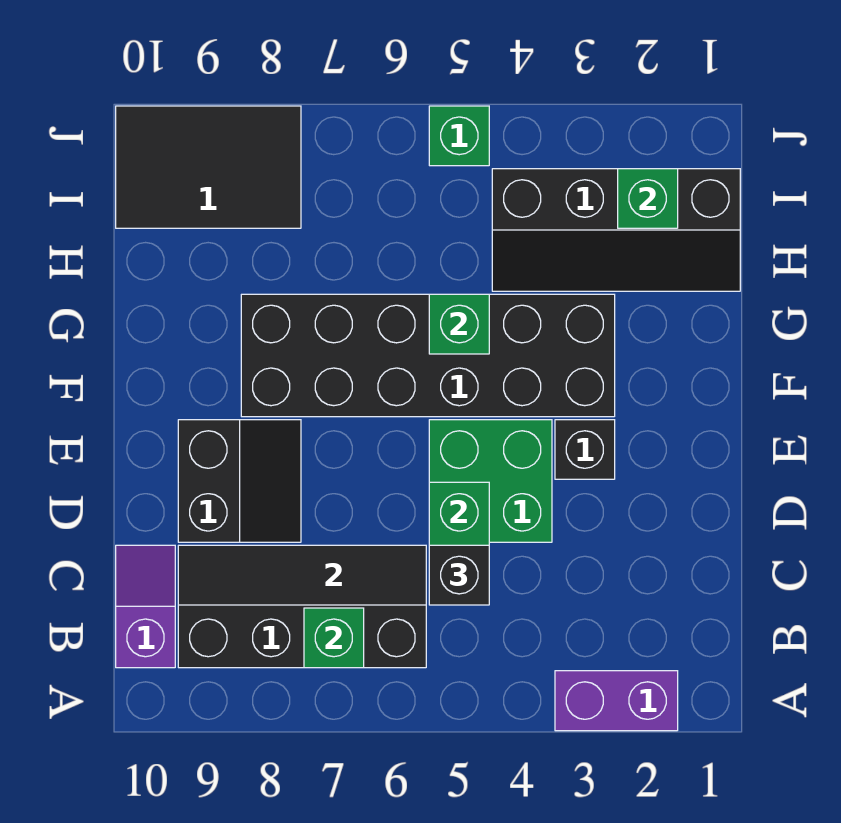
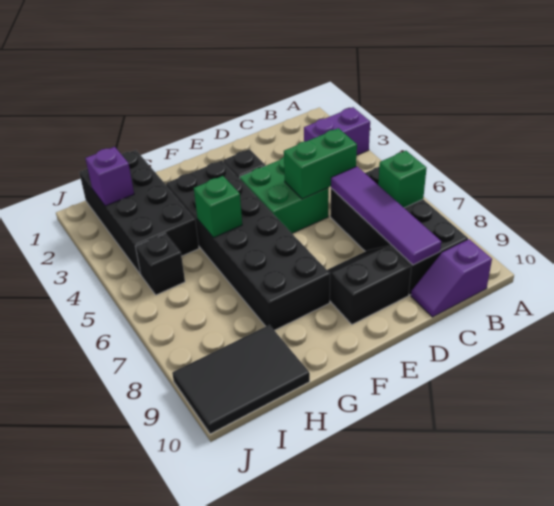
purple 1x2 brick [555,671,678,731] -> purple 1x2 brick turned to [304,107,370,155]
black 1x1 brick [429,545,489,605] -> black 1x1 brick moved to [136,233,185,295]
black 1x4 tile [178,545,426,605] -> purple 1x4 tile [331,166,441,265]
black 2x4 slope [492,169,740,291] -> black 2x4 brick [79,150,199,274]
green 1x1 brick [618,169,678,228] -> purple 1x1 brick [86,147,134,206]
black 2x3 tile [116,106,301,228] -> black 2x3 tile turned to [172,325,310,434]
green 1x1 brick [429,106,489,166] -> none

